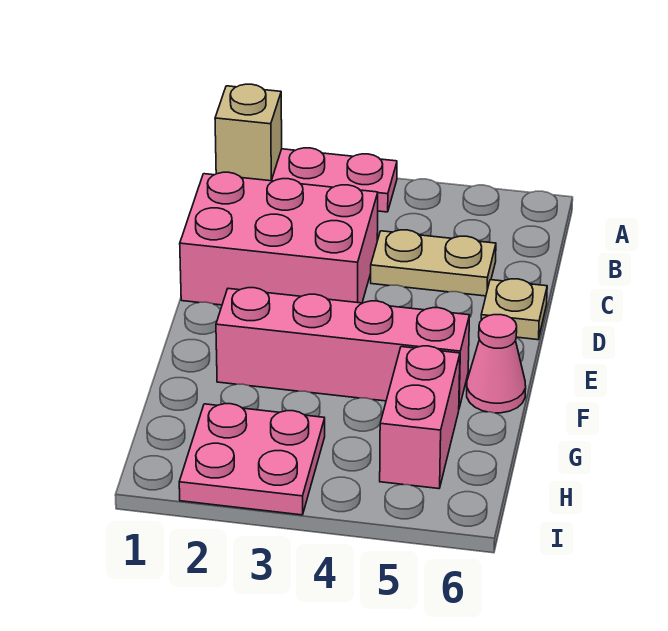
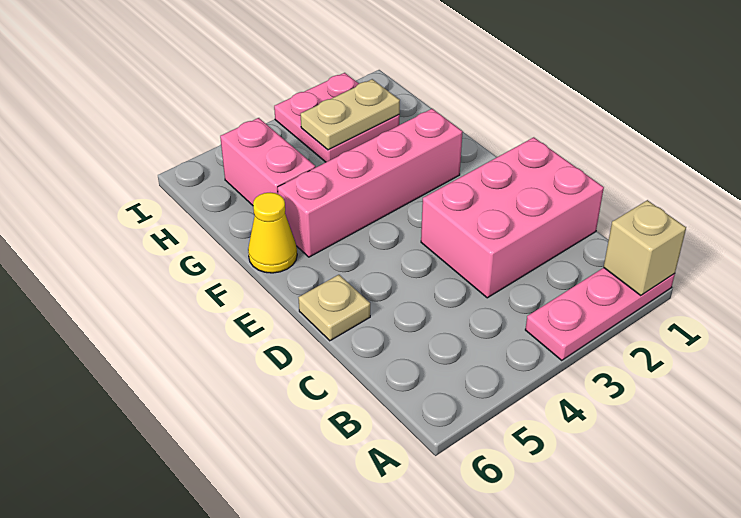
tan 1x2 plate [371,230,496,296] -> tan 1x2 plate moved to [301,79,400,150]
pink 1x1 cone [467,315,526,413] -> yellow 1x1 cone [248,193,297,273]

